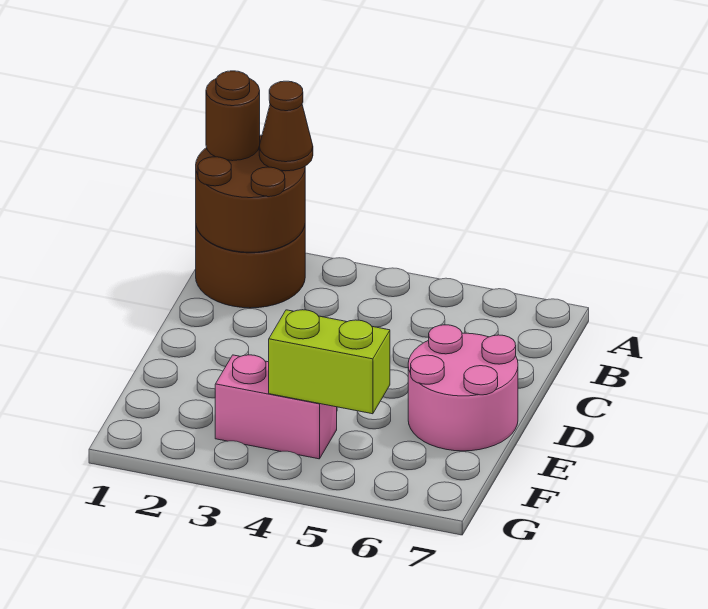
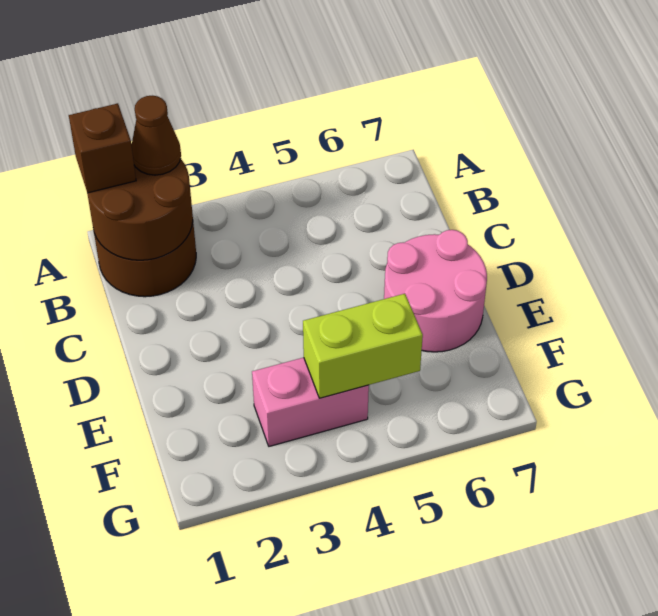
brown 1x1 round brick [206,71,260,161] -> brown 1x1 brick [69,103,136,193]

